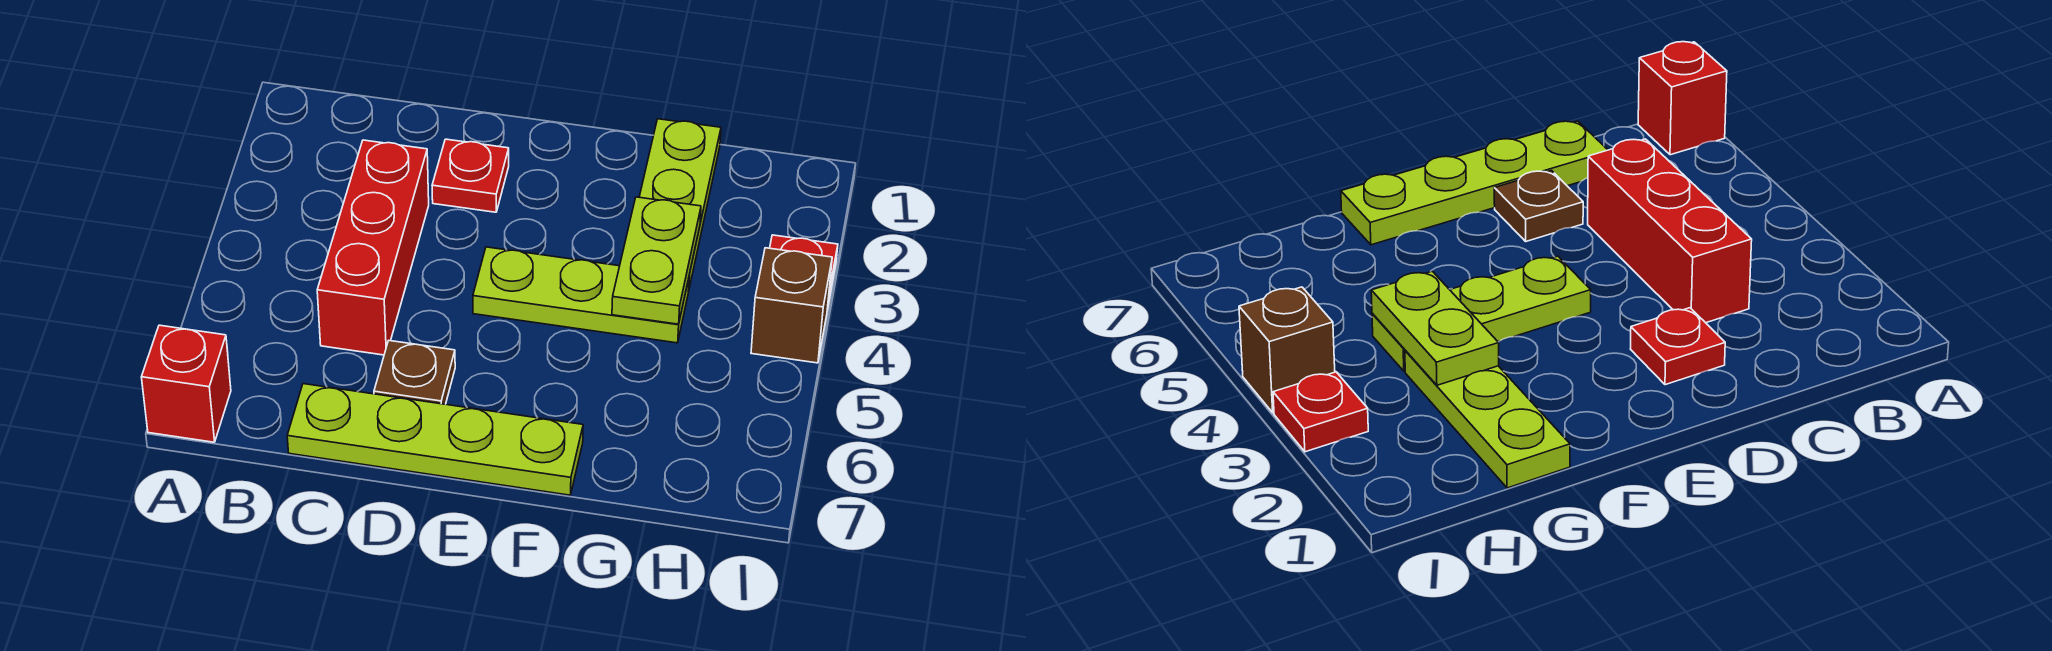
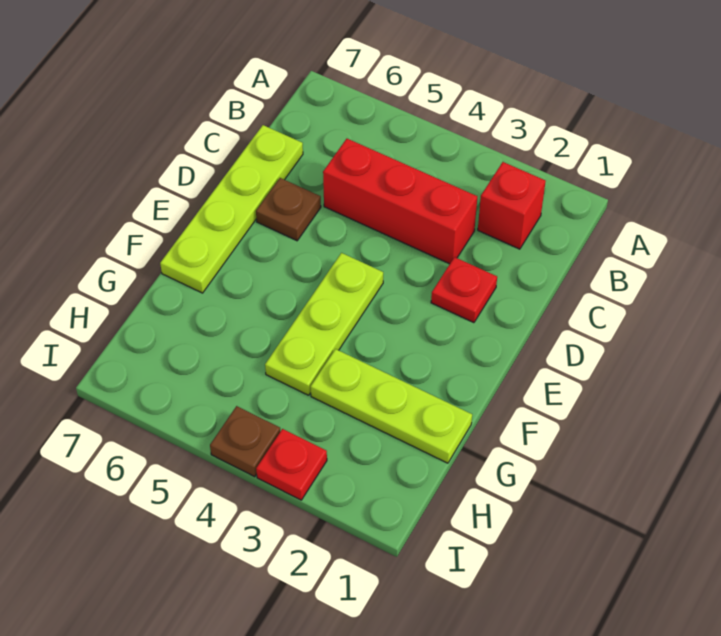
red 1x1 brick [141,325,231,442] -> red 1x1 brick moved to [478,162,546,249]
lime 1x2 plate [612,197,701,324] -> none
brown 1x1 brick [751,248,832,363] -> brown 1x1 plate [210,406,280,477]

